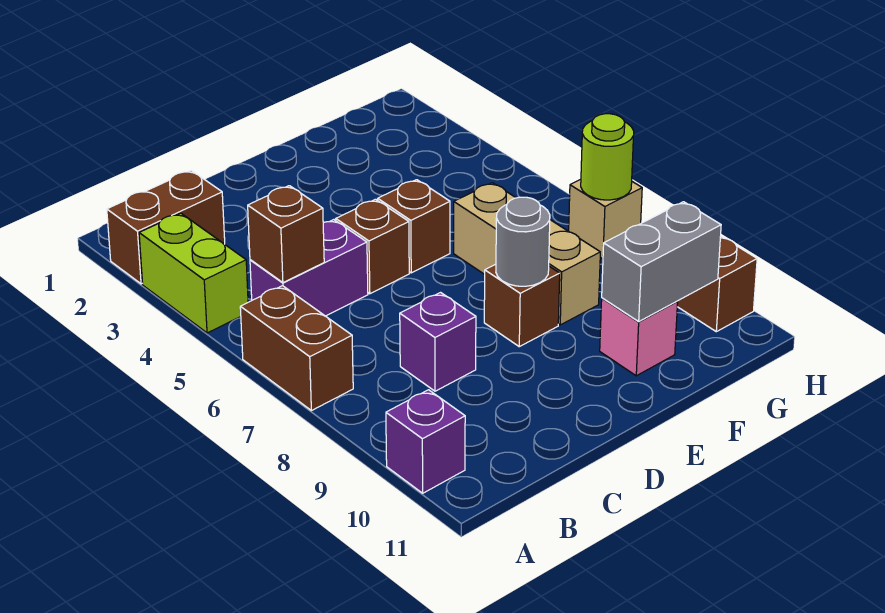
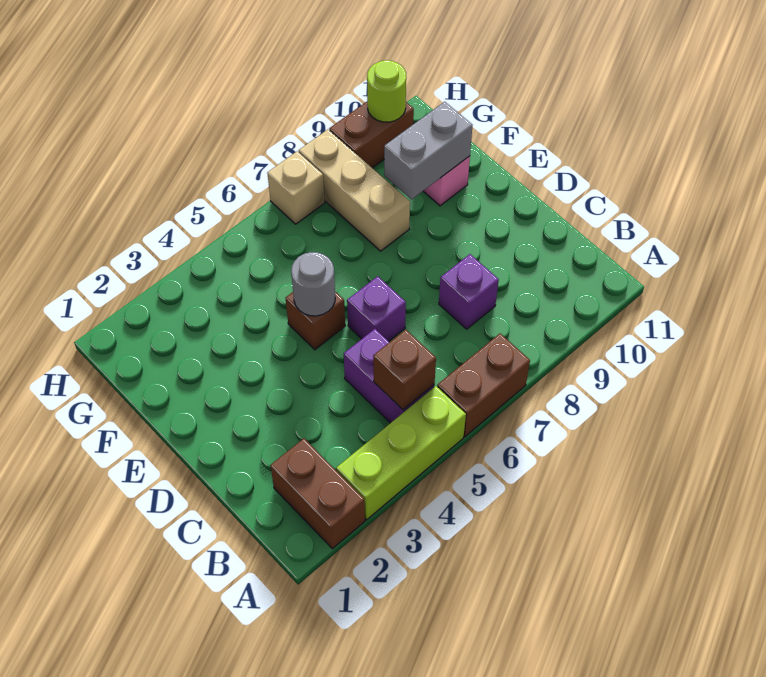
lime 1x2 brick [139,213,248,333] -> lime 1x3 brick [336,386,466,520]
purple 1x1 brick [386,390,465,493] -> purple 1x1 brick moved to [347,276,406,341]
brown 1x1 brick [336,199,409,294] -> none
brown 1x1 brick [484,264,560,347] -> none
grey 1x1 round brick [496,197,550,286] -> grey 1x1 round brick moved to [291,252,335,316]
tan 1x3 brick [454,183,600,325] -> tan 1x3 brick turned to [299,129,410,251]
grey 1x2 brick [602,202,721,321] -> grey 1x2 brick turned to [384,102,473,199]
lime 1x1 round brick [581,114,634,200] -> lime 1x1 round brick moved to [367,60,406,122]

